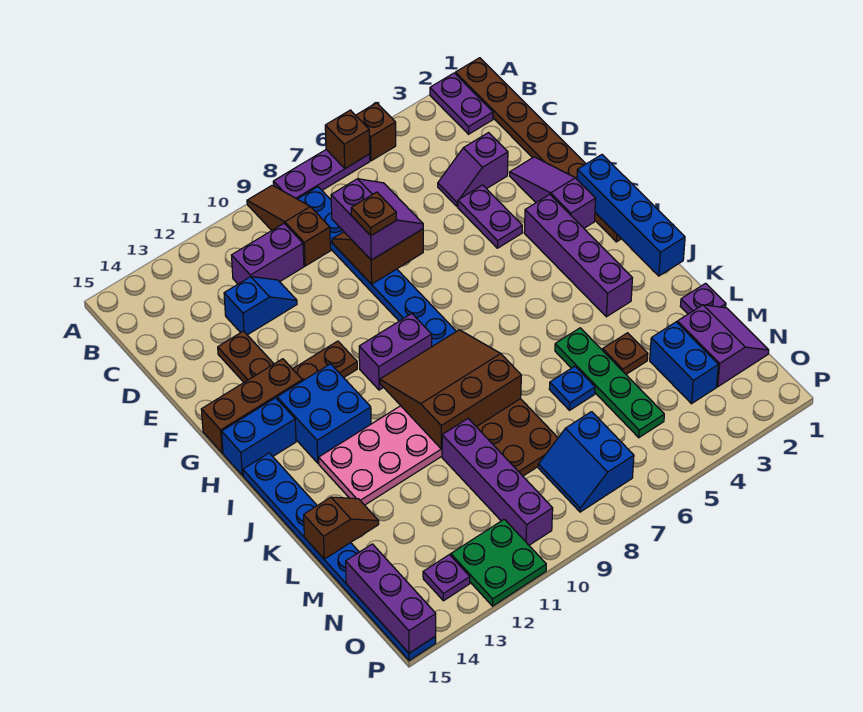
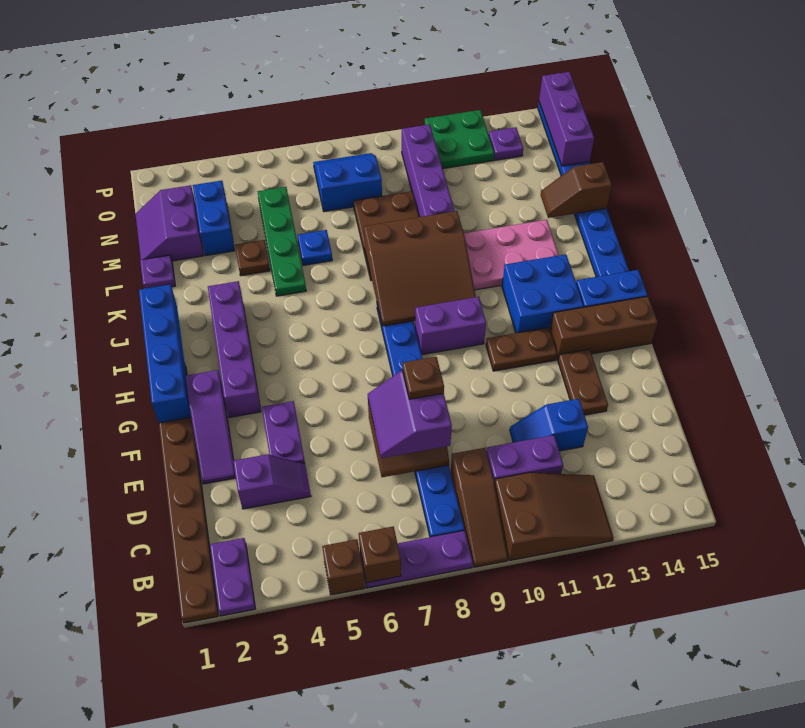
none -> brown 2x3 slope [495,473,613,560]
blue 2x2 slope [538,412,634,512] -> blue 2x2 slope turned to [313,153,382,212]

